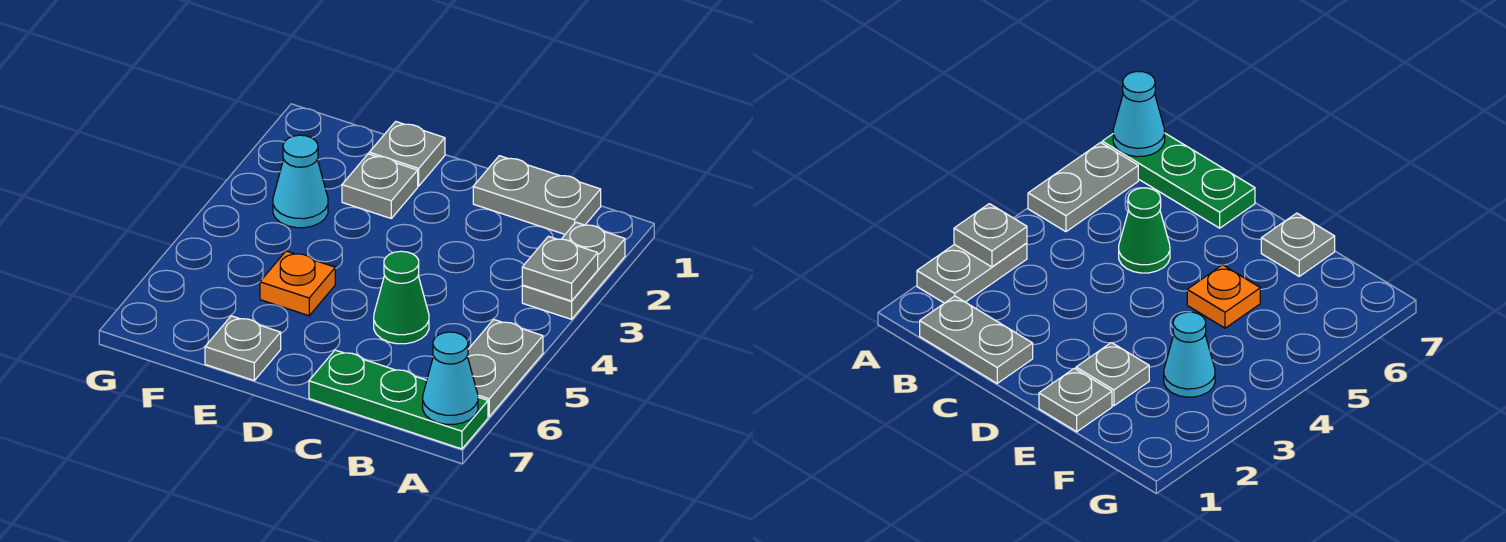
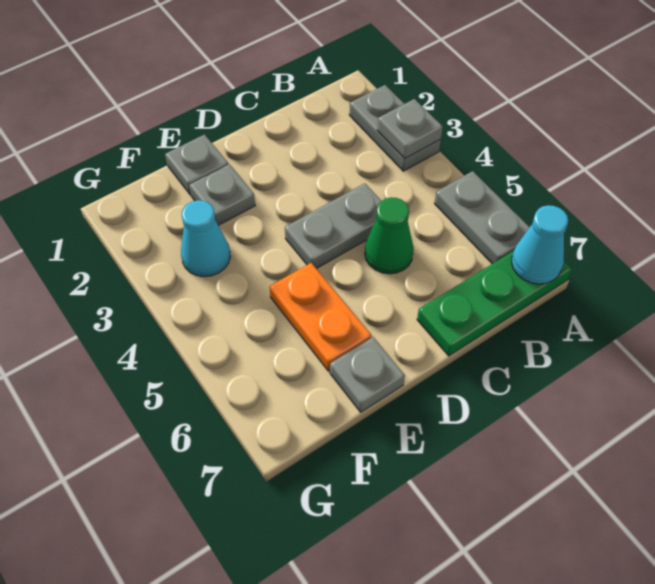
grey 1x2 plate [473,156,601,234] -> grey 1x2 plate moved to [285,183,381,269]
orange 1x1 plate [260,251,335,316] -> orange 1x2 plate [270,263,372,371]

